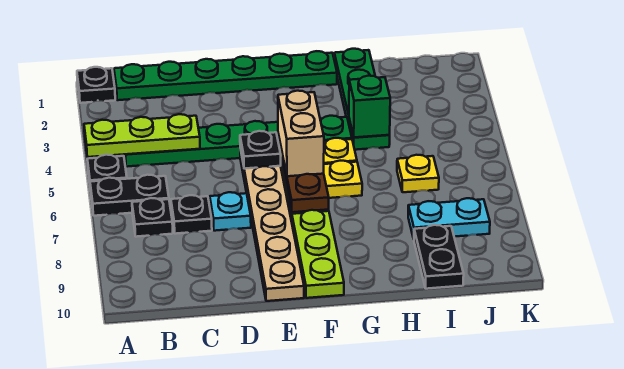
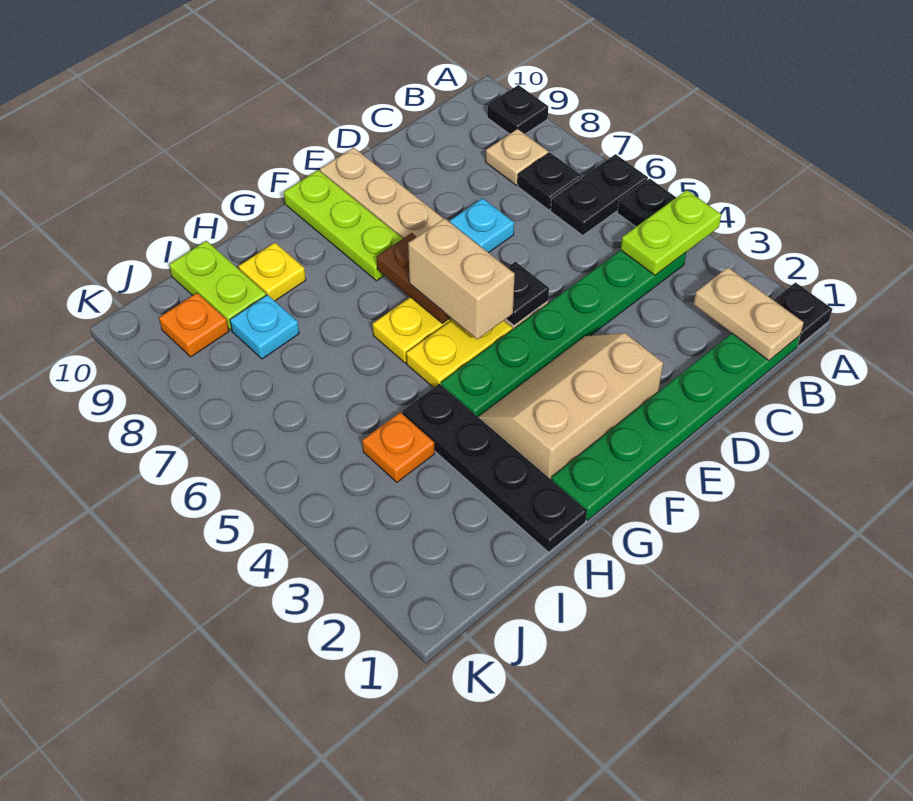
lime 1x3 plate [84,114,200,157] -> lime 1x2 plate [621,190,721,275]
none -> tan 1x2 plate [694,267,804,361]
none -> tan 1x1 plate [486,129,548,185]
black 1x1 plate [171,195,212,234] -> black 1x1 plate moved to [487,85,548,134]
none -> tan 2x3 slope [479,333,663,479]
green 1x4 plate [334,49,390,150] -> black 1x4 plate [402,384,587,552]
green 1x1 brick [349,76,390,137] -> none
none -> orange 1x1 plate [362,412,434,482]
yellow 1x1 plate [397,155,439,192] -> yellow 1x1 plate moved to [238,243,306,301]
cyan 1x2 plate [408,198,490,239] -> cyan 1x1 plate [230,295,299,359]
black 1x2 plate [414,225,464,289] -> lime 1x2 plate [169,241,266,330]
none -> orange 1x1 plate [159,293,229,357]

